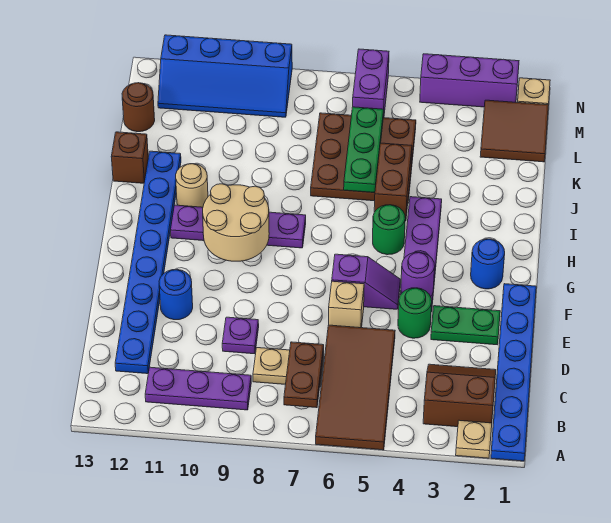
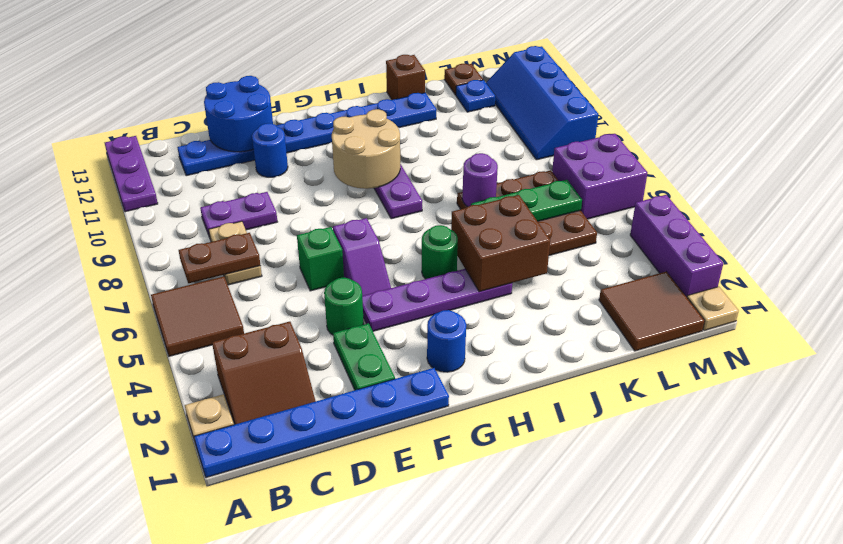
brown 2x4 tile [316,325,395,450] -> brown 2x2 tile [151,276,244,356]
brown 2x2 slope [423,364,496,427] -> brown 2x2 slope turned to [212,322,316,424]
purple 1x3 plate [145,367,251,410] -> purple 1x3 plate moved to [105,136,158,212]
purple 1x1 plate [222,317,259,354] -> purple 1x2 plate [200,192,277,237]
none -> blue 2x2 round brick [204,76,273,152]
tan 1x1 brick [329,281,364,328] -> green 1x1 brick [297,227,344,291]
purple 1x1 round brick [401,252,435,297] -> purple 1x1 round brick moved to [462,153,498,207]
brown 1x2 brick [374,143,412,221] -> brown 2x2 brick [451,195,550,292]
tan 1x1 round brick [176,164,208,207] -> none
none -> blue 1x1 plate [456,80,495,112]
brown 1x1 round brick [122,83,155,132] -> brown 1x1 plate [444,64,483,95]
purple 1x2 brick [353,49,389,118] -> purple 2x2 brick [552,134,647,219]

